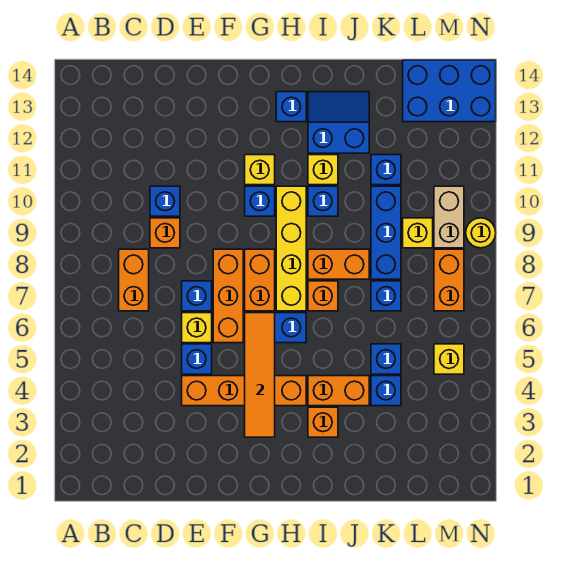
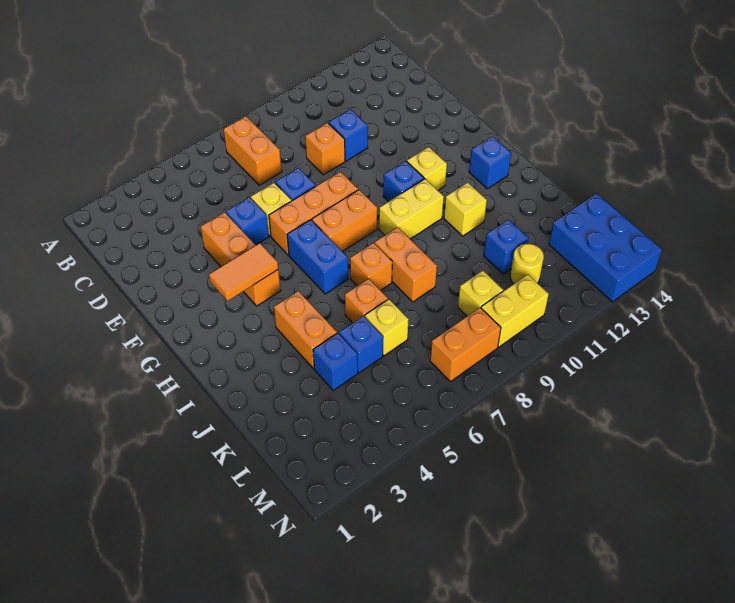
orange 1x2 brick [119,249,149,311] -> orange 1x2 brick turned to [223,116,282,185]
orange 1x4 brick [182,376,306,406] -> orange 1x3 brick [200,212,281,306]
orange 1x4 tile [245,313,275,437] -> orange 1x2 tile [209,243,278,301]
yellow 1x4 brick [276,186,306,311] -> yellow 1x2 brick [379,179,444,239]
orange 1x1 brick [308,407,338,437] -> orange 1x1 brick moved to [345,279,388,323]
blue 1x1 brick [308,186,338,216] -> none
blue 2x2 slope [308,92,369,153] -> none
blue 1x1 brick [371,281,401,311] -> none
blue 1x3 brick [371,186,401,279] -> none
yellow 1x1 brick [434,344,464,374] -> yellow 1x1 brick moved to [365,299,409,356]
tan 1x2 brick [434,186,464,248] -> yellow 1x2 brick [481,275,549,347]
yellow 1x1 round brick [466,218,496,248] -> yellow 1x1 round brick moved to [510,244,544,284]

